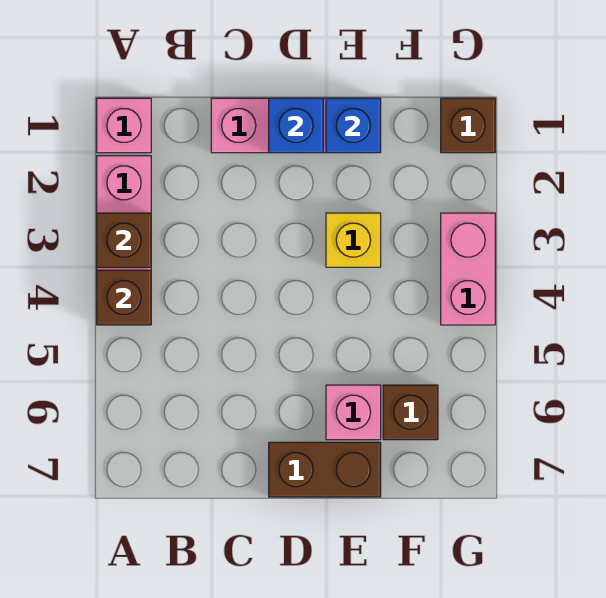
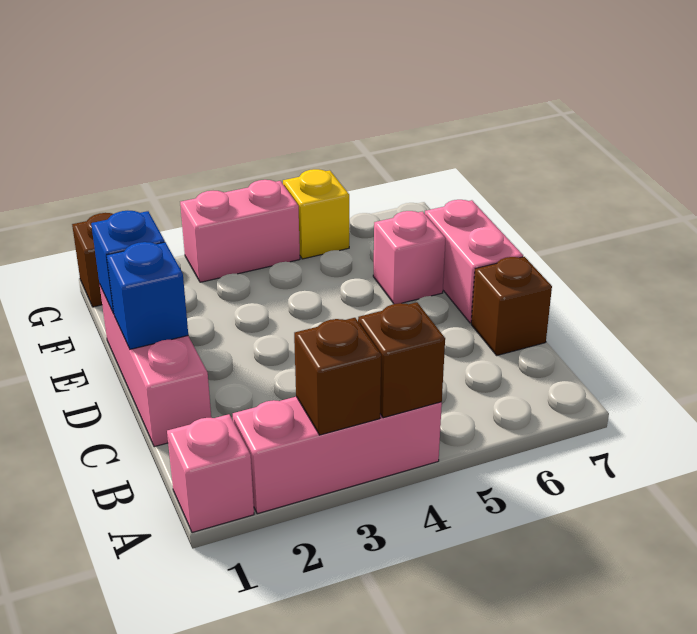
brown 1x2 brick [269,442,381,497] -> pink 1x2 brick [425,200,523,323]
yellow 1x1 brick [326,213,381,267] -> yellow 1x1 brick moved to [283,169,349,259]
brown 1x1 brick [383,385,438,440] -> brown 1x1 brick moved to [471,257,552,355]

